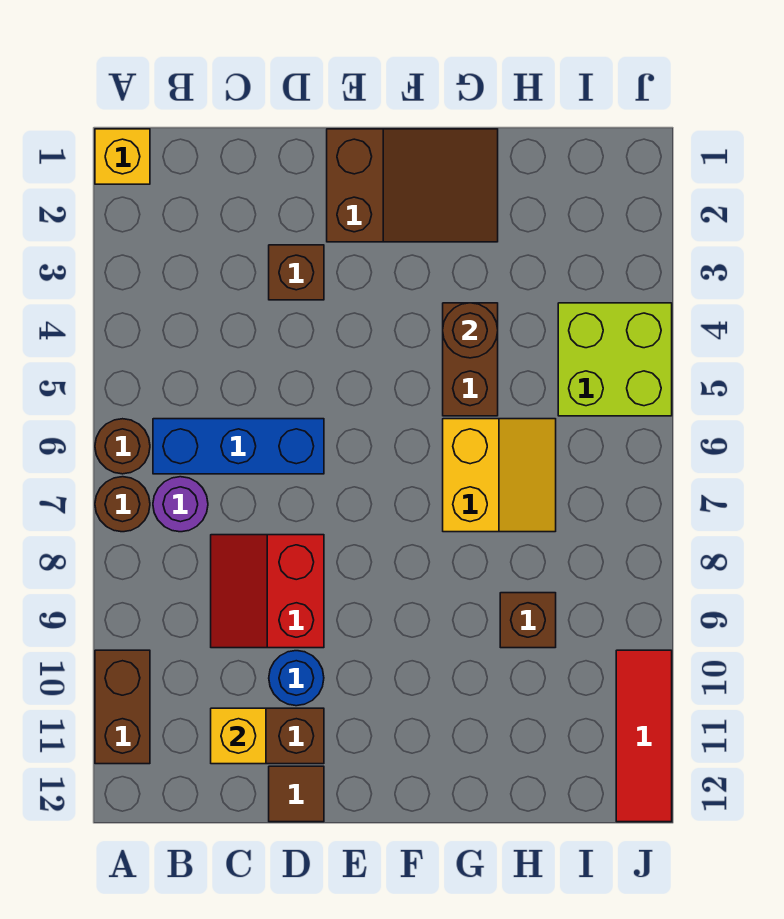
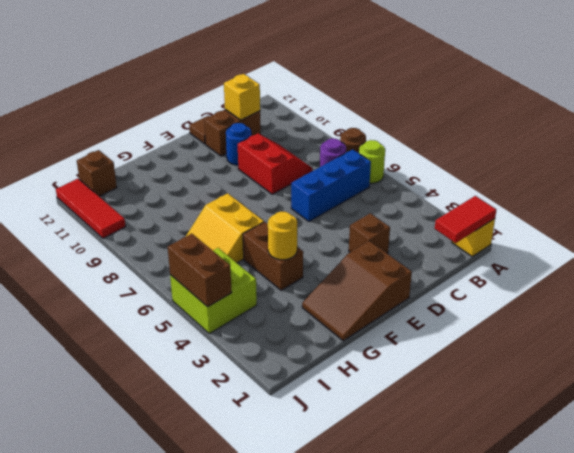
none -> red 1x2 tile [435,196,496,243]
brown 1x1 round brick [95,419,150,474] -> lime 1x1 round brick [359,140,385,183]
brown 1x2 brick [95,650,150,764] -> brown 1x2 brick moved to [168,234,232,307]
brown 1x1 round brick [443,303,498,358] -> yellow 1x1 round brick [268,212,297,260]
brown 1x1 brick [500,593,556,648] -> brown 1x1 brick moved to [77,150,117,197]

